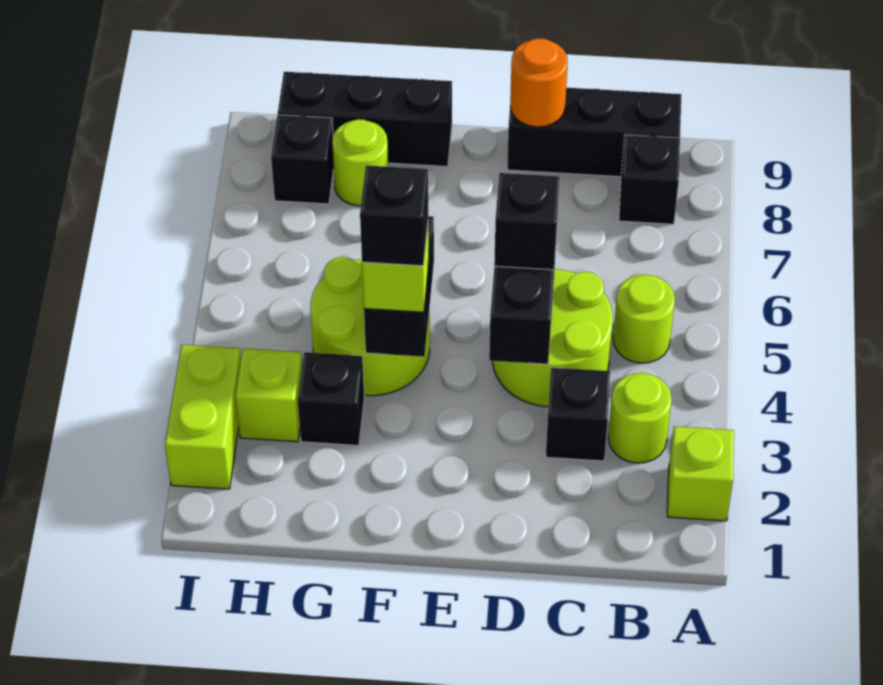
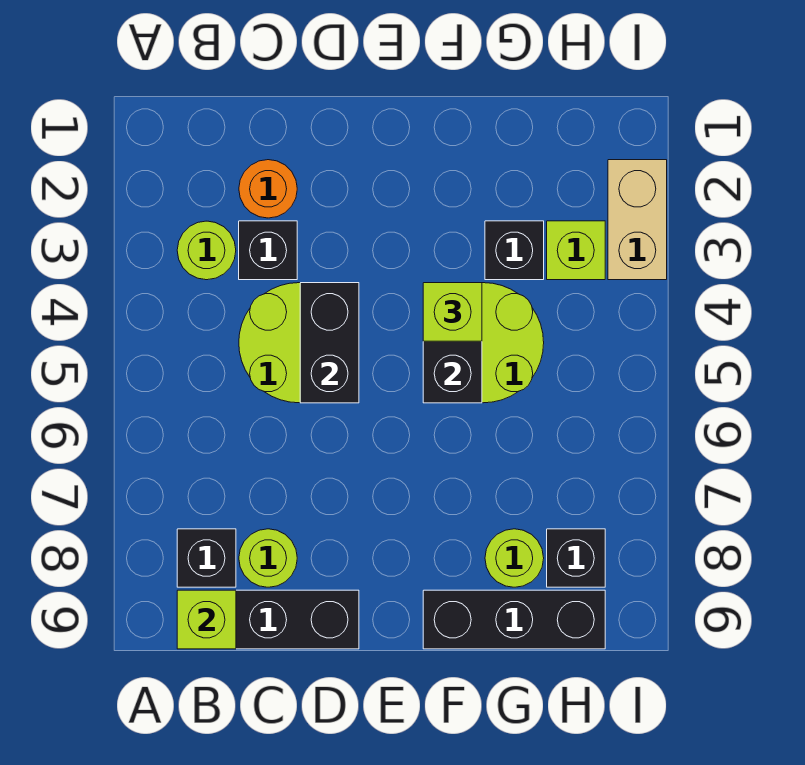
lime 1x1 brick [667,426,734,521] -> lime 1x1 brick moved to [177,590,236,649]
lime 1x1 round brick [613,275,675,363] -> lime 1x1 round brick moved to [239,529,297,587]
black 1x1 brick [494,173,559,270] -> none
orange 1x1 round brick [510,38,568,127] -> orange 1x1 round brick moved to [239,160,297,218]
black 1x1 brick [360,165,428,266] -> none
lime 1x2 brick [165,345,241,489] -> tan 1x2 brick [608,160,667,280]

